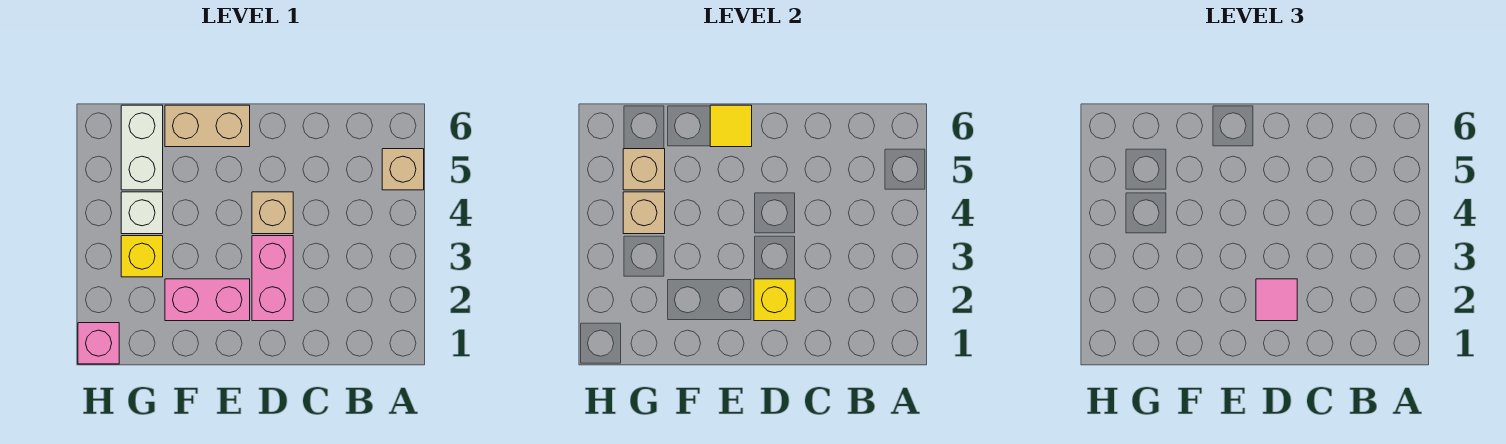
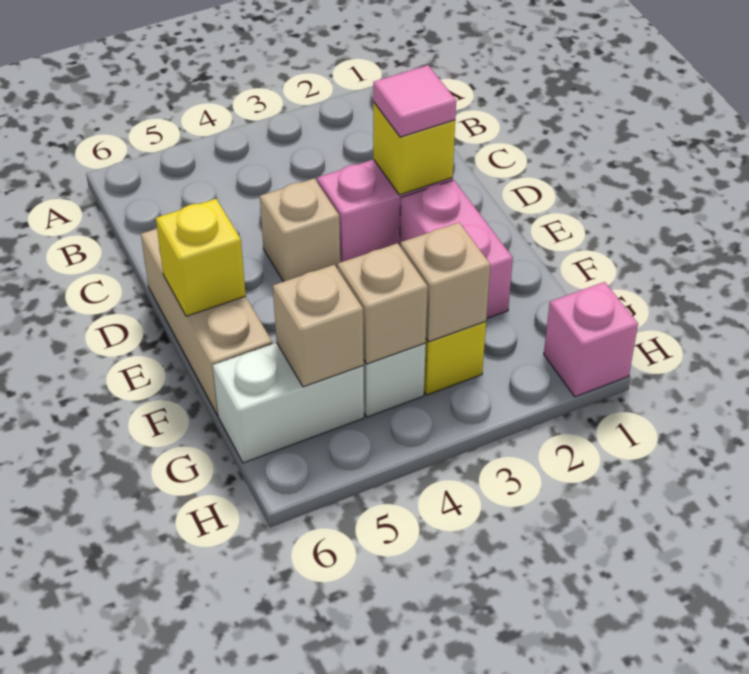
tan 1x1 brick [382,149,424,190] -> tan 1x1 brick moved to [401,223,490,342]
tan 1x2 brick [165,105,250,147] -> tan 1x3 brick [141,229,272,415]
yellow 1x1 tile [710,105,752,147] -> yellow 1x1 brick [156,199,246,316]

